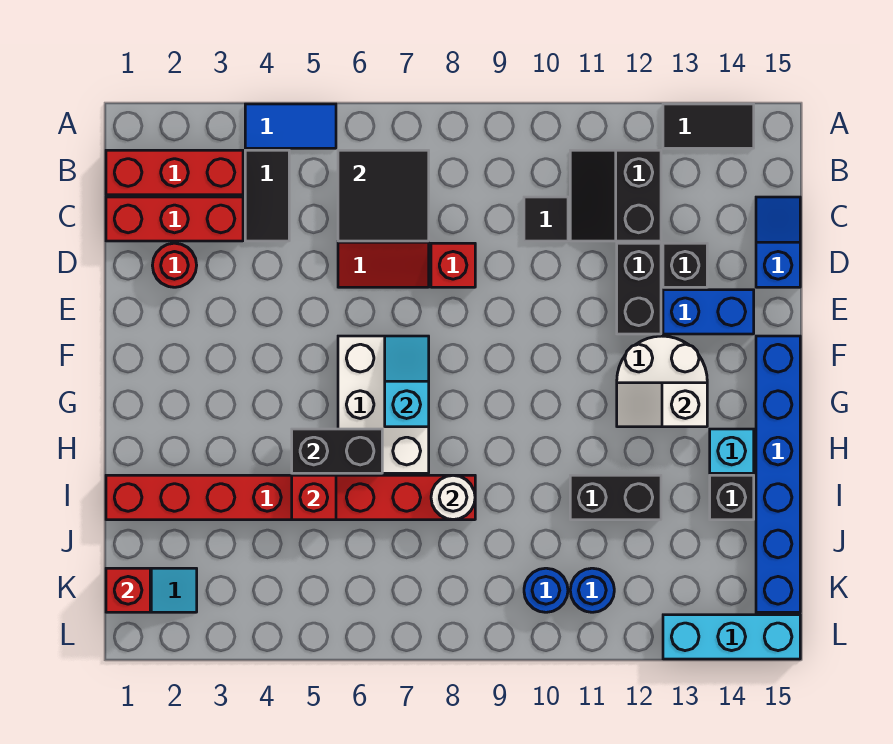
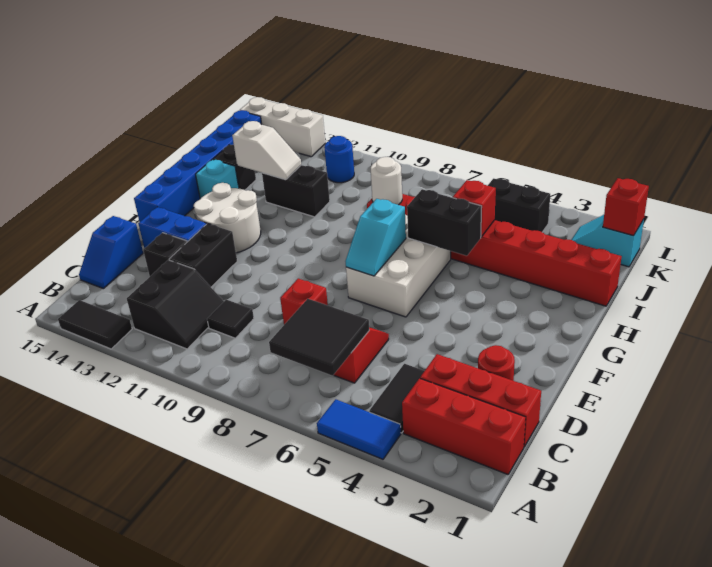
white 1x2 slope [617,383,707,427] -> white 1x2 slope moved to [232,121,301,180]
none -> black 1x2 brick [488,179,550,232]
blue 1x1 round brick [524,568,568,612] -> none
cyan 1x3 brick [663,615,800,659] -> white 1x3 brick [240,97,325,157]

